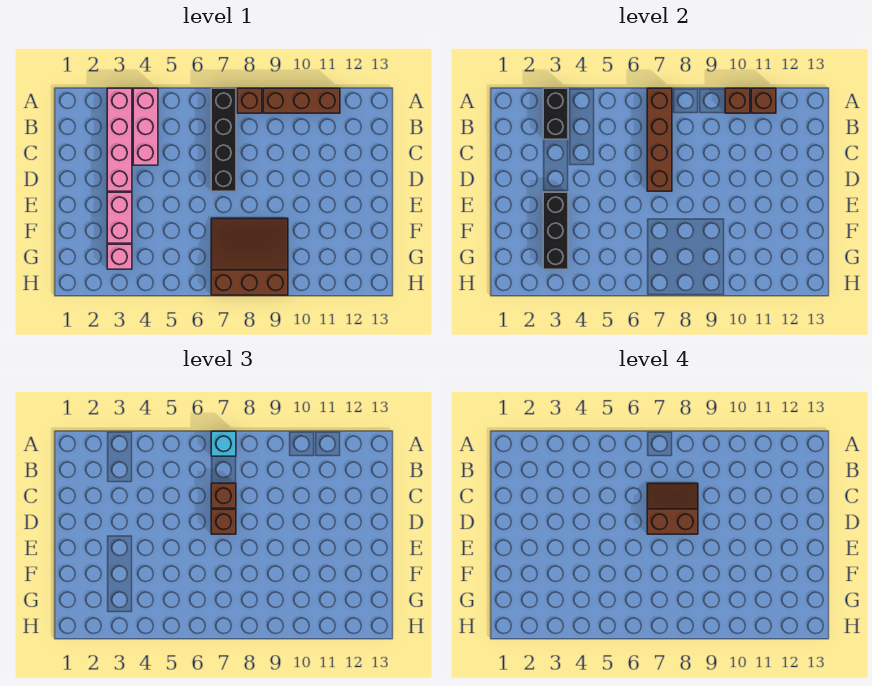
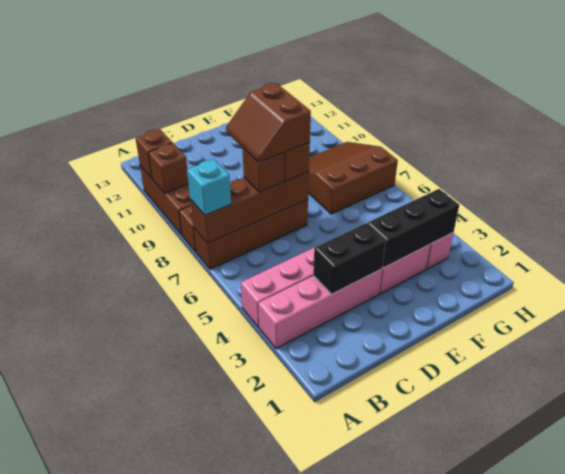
black 1x2 brick [543,88,568,139] -> black 1x2 brick moved to [313,223,386,294]
black 1x4 brick [211,88,236,191] -> brown 1x4 brick [193,200,308,269]
brown 3x3 slope [211,218,288,295] -> brown 3x3 slope turned to [308,142,398,214]

